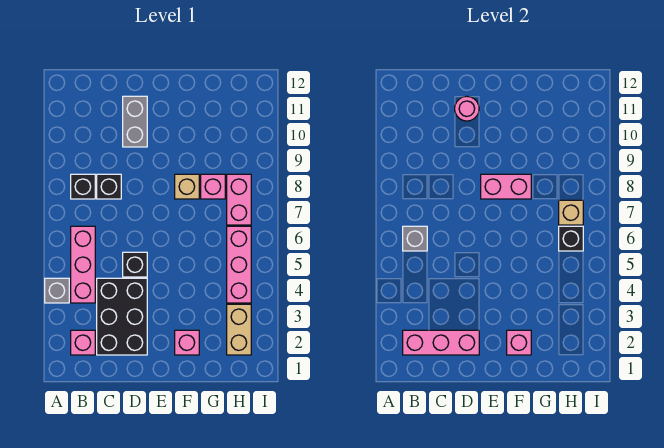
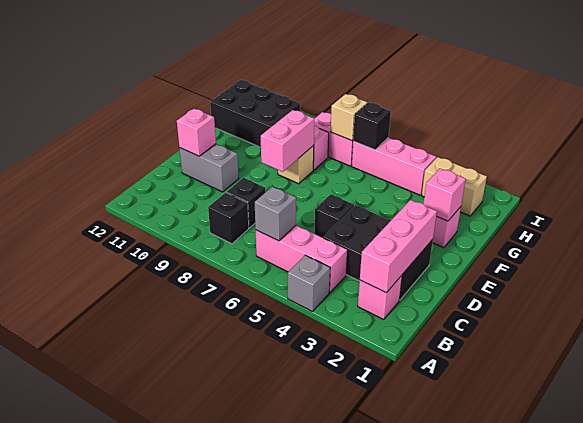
pink 1x1 round brick [455,96,479,121] -> pink 1x1 brick [177,109,216,156]
none -> black 2x3 brick [210,80,300,147]

